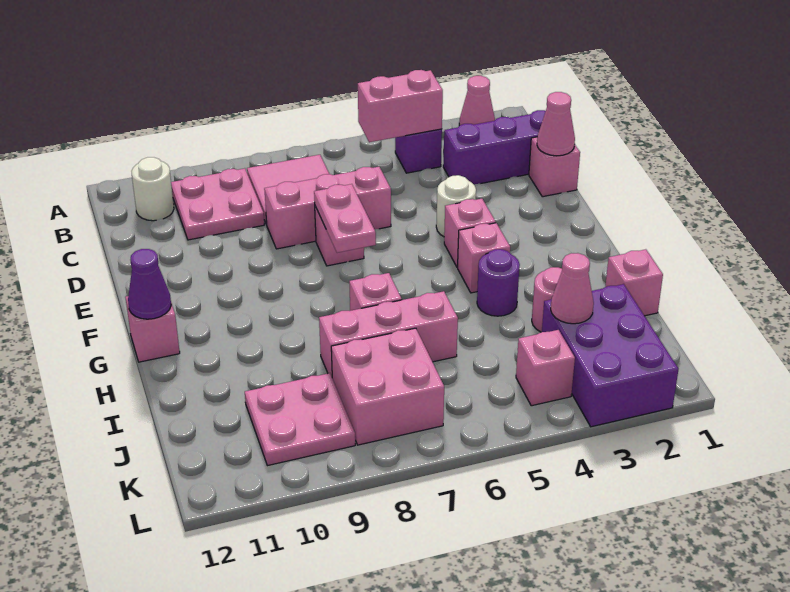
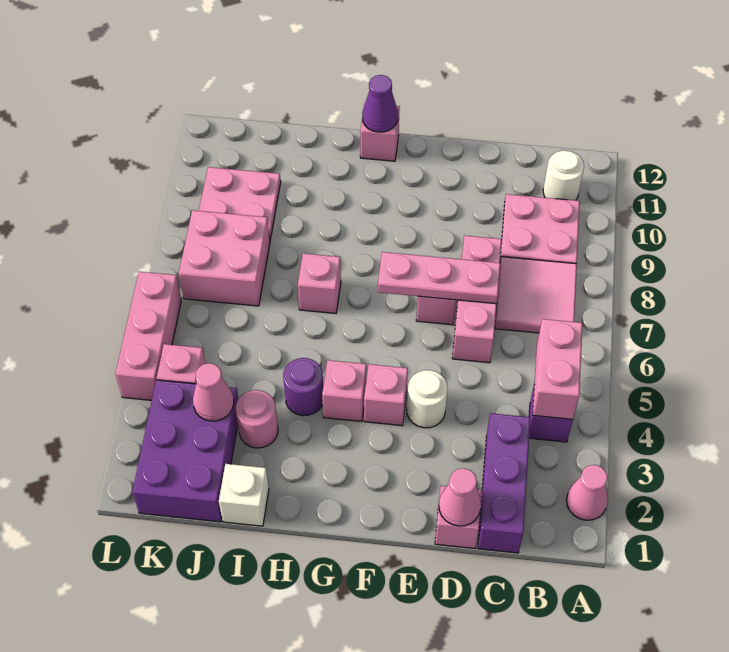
pink 1x2 plate [314,184,376,253] -> pink 1x3 plate [378,252,500,304]
pink 1x1 brick [605,249,663,316] -> white 1x1 brick [219,464,269,526]
pink 1x3 brick [319,291,458,376] -> pink 1x3 brick moved to [115,272,181,400]
purple 2x3 brick [542,284,678,427] -> purple 2x3 brick turned to [132,380,238,522]

